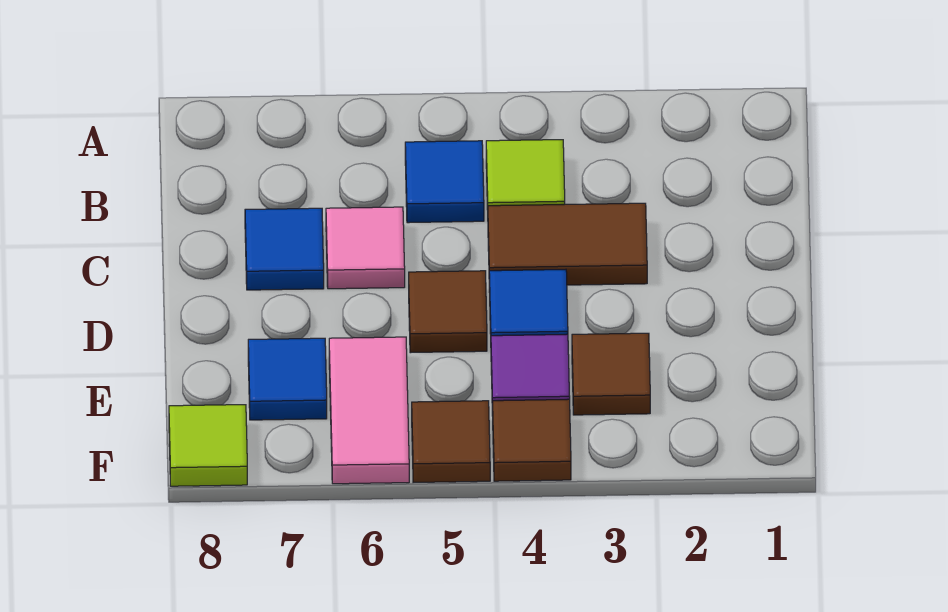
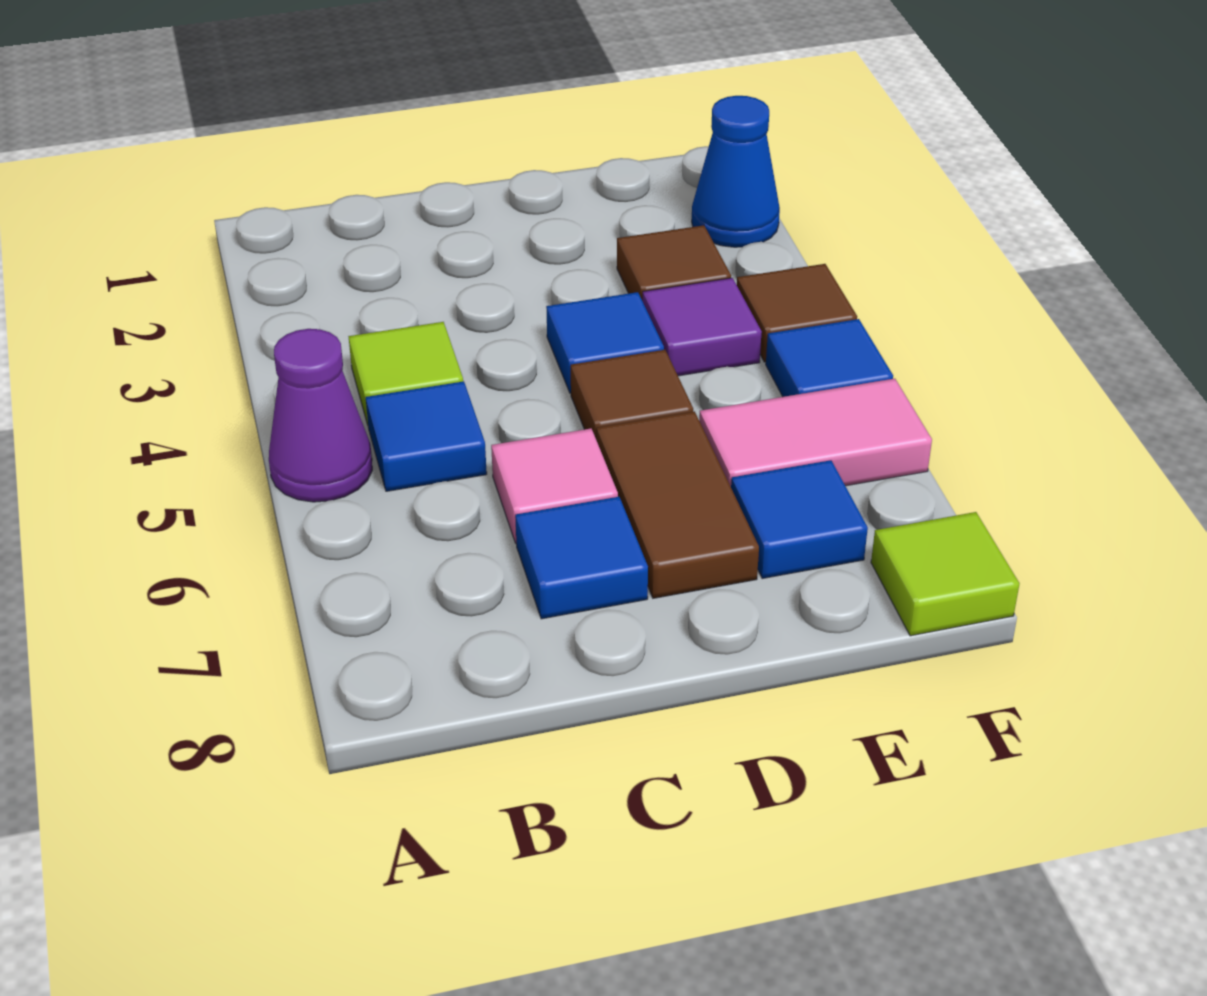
none -> purple 1x1 cone [269,329,372,502]
brown 1x2 tile [488,203,647,285] -> brown 1x2 tile moved to [597,411,759,598]
none -> blue 1x1 cone [692,96,780,247]
brown 1x1 tile [412,401,490,482] -> blue 1x1 tile [766,319,893,397]

